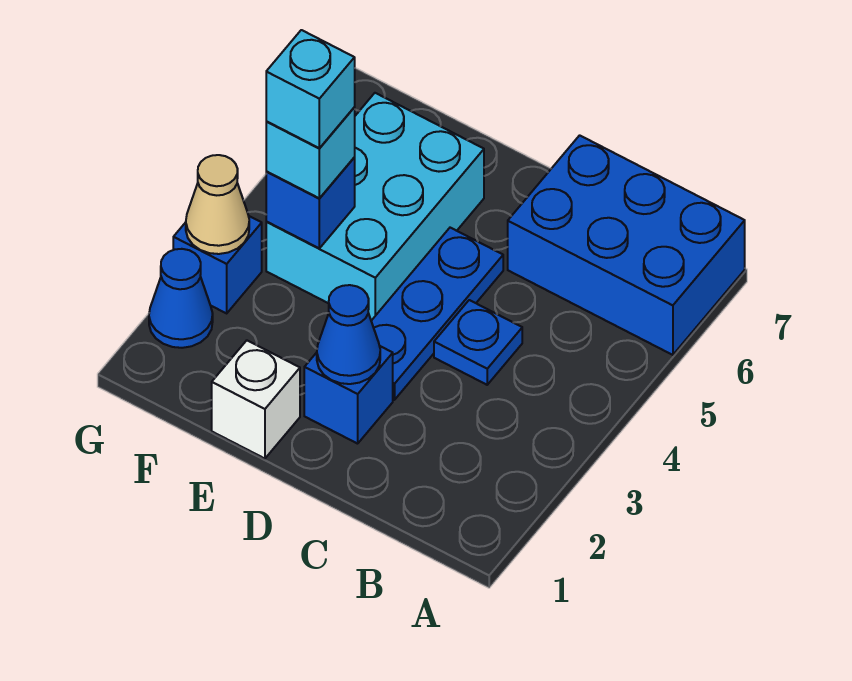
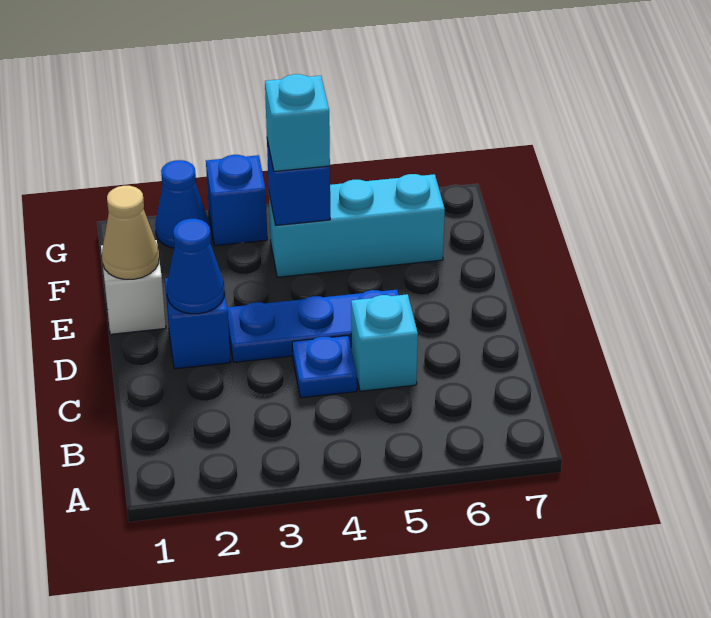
blue 2x3 brick [508,135,745,355] -> none
cyan 2x3 brick [266,93,484,321] -> cyan 1x3 brick [269,174,445,277]
cyan 1x1 brick [266,30,355,148] -> cyan 1x1 brick moved to [351,294,418,391]
tan 1x1 cone [186,155,249,254] -> tan 1x1 cone moved to [102,186,159,279]

